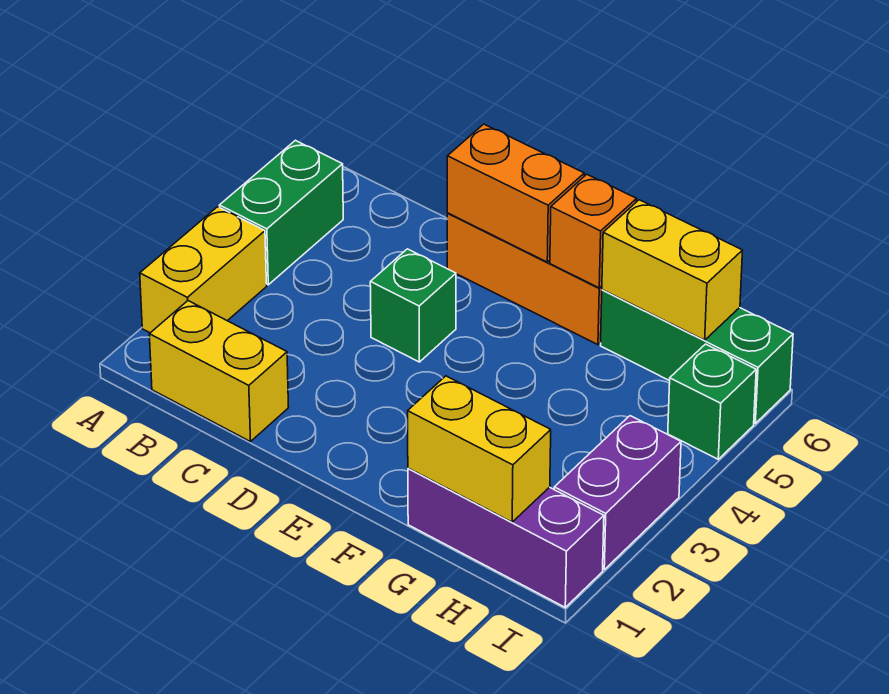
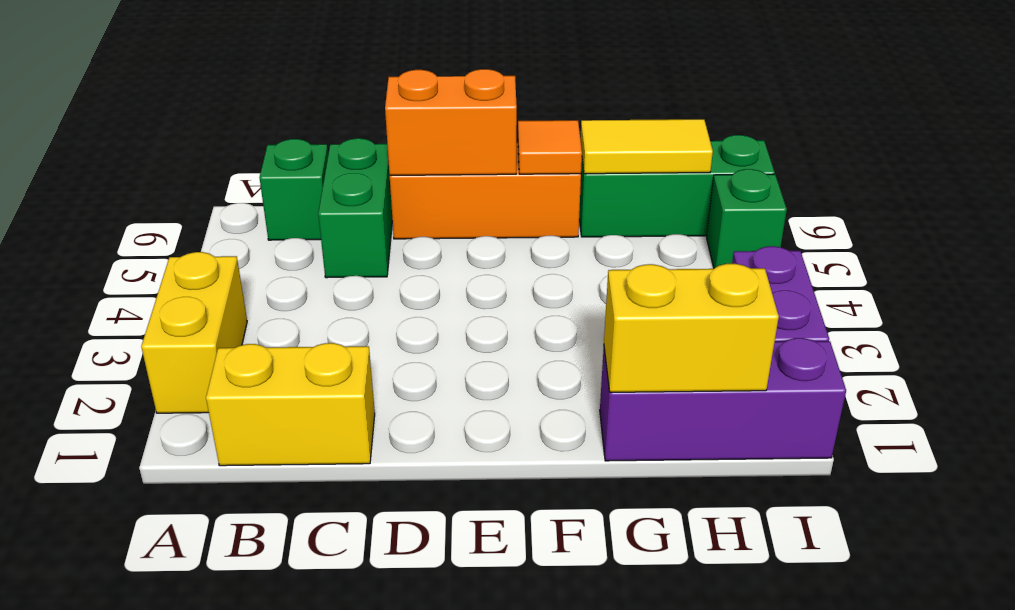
green 1x2 brick [219,140,343,285] -> green 1x2 brick moved to [318,138,392,278]
green 1x1 brick [370,249,456,362] -> green 1x1 brick moved to [259,139,328,240]
orange 1x1 brick [550,175,637,288] -> orange 1x1 tile [518,120,582,174]
yellow 1x2 brick [602,200,743,340] -> yellow 1x2 tile [580,119,713,174]

